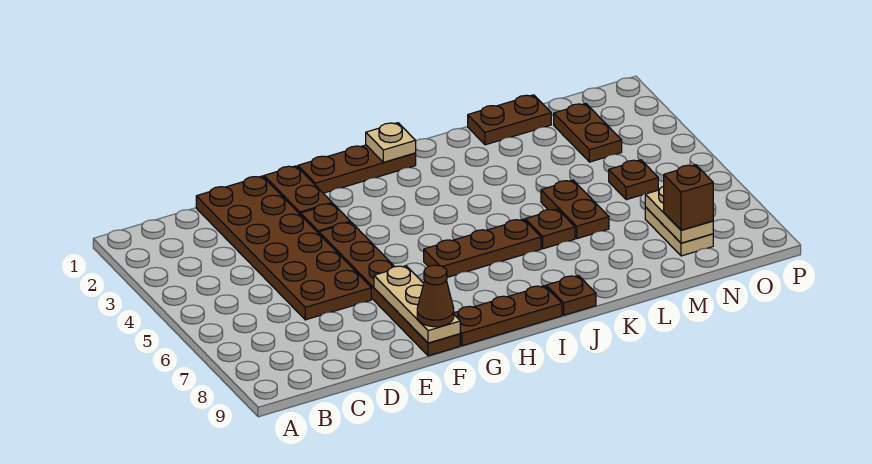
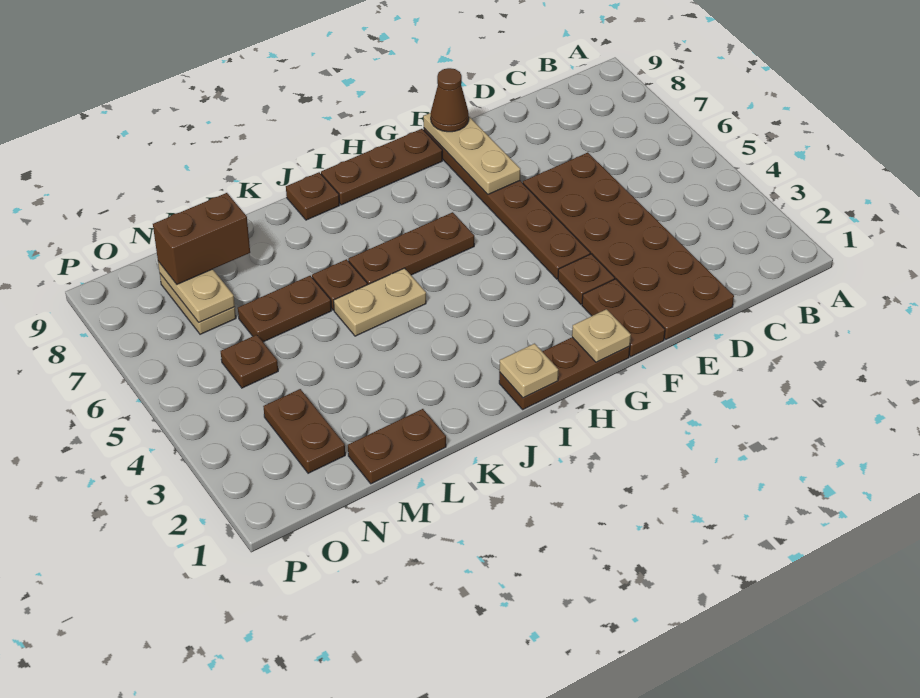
none -> tan 1x1 plate [572,309,631,362]
none -> tan 1x2 plate [334,268,426,336]
brown 1x2 plate [541,180,609,239] -> brown 1x2 plate turned to [238,276,331,342]
brown 1x1 brick [664,165,713,230] -> brown 1x2 brick [153,193,250,284]

